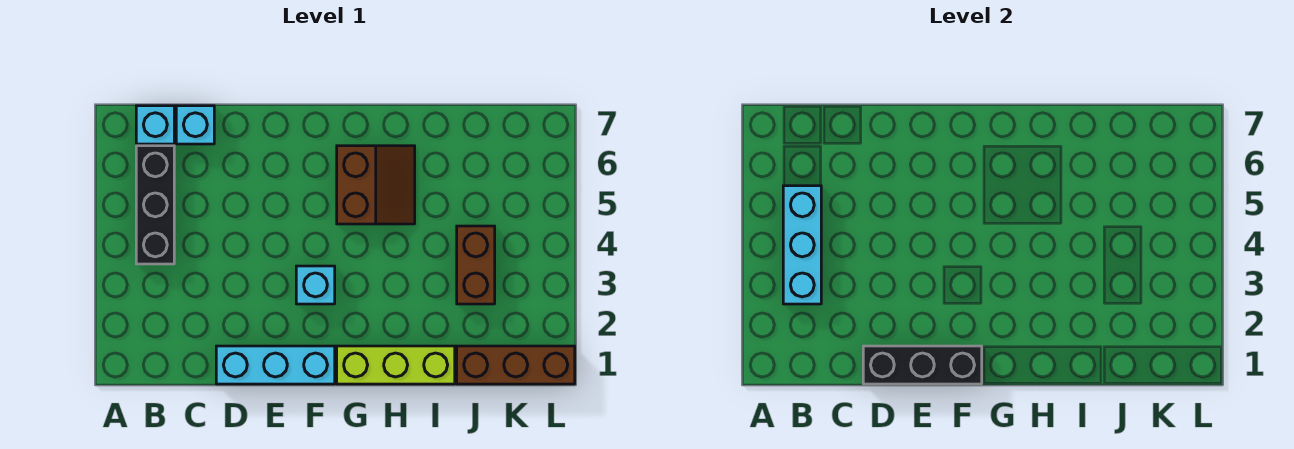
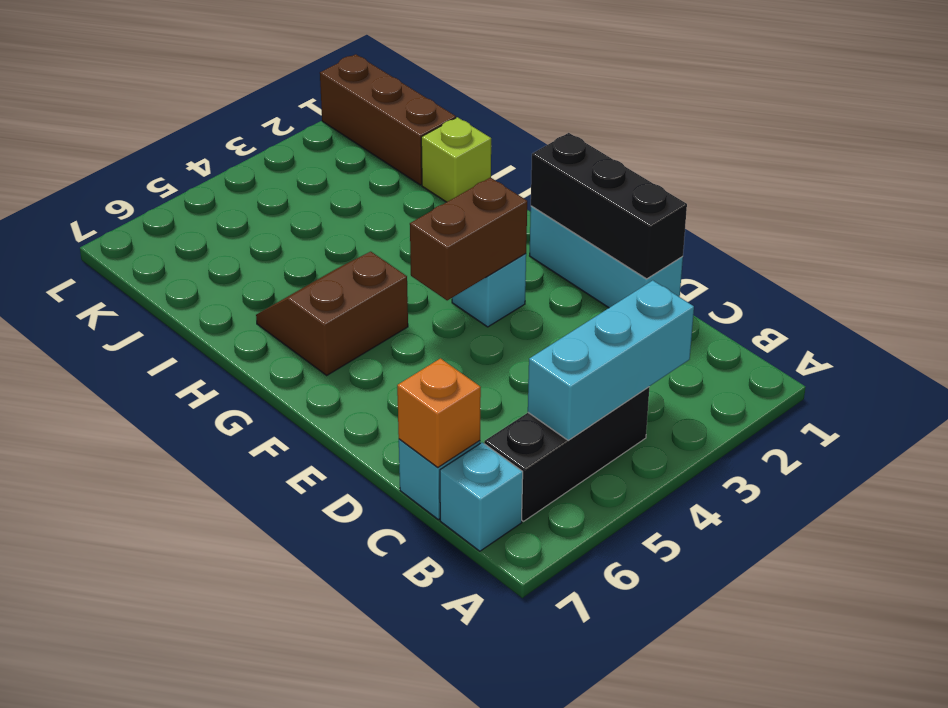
none -> orange 1x1 brick [397,358,481,468]
lime 1x3 brick [337,346,455,384] -> lime 1x1 brick [421,117,491,202]
brown 1x2 brick [457,226,495,304] -> brown 1x2 brick moved to [410,178,527,300]

